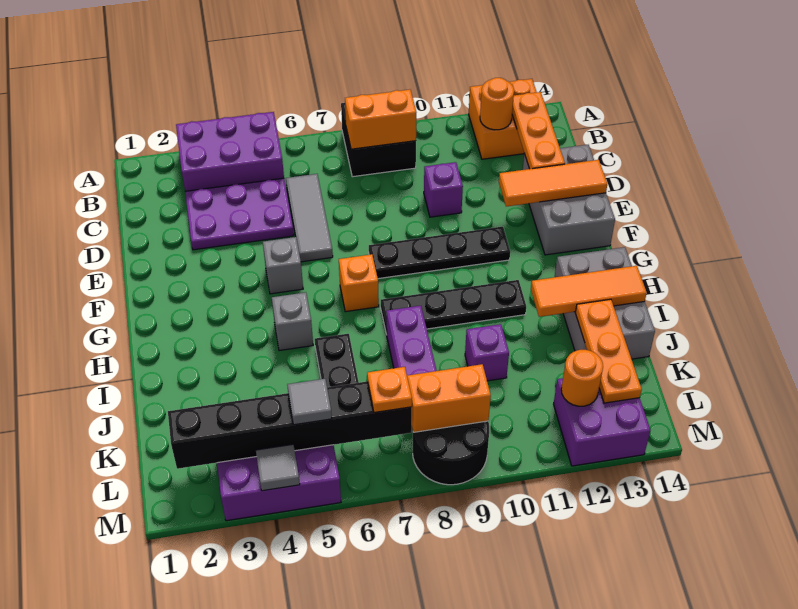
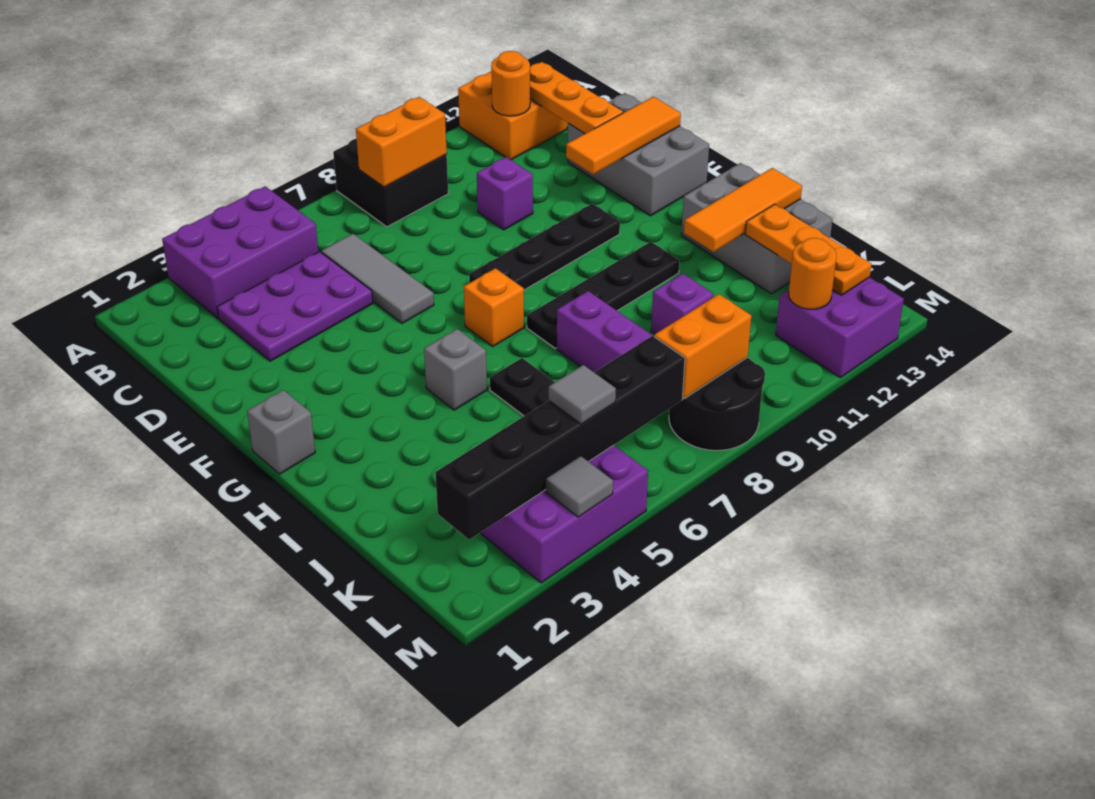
grey 1x1 brick [263,237,303,294] -> grey 1x1 brick moved to [247,390,315,474]
orange 1x1 plate [367,367,412,413] -> none

